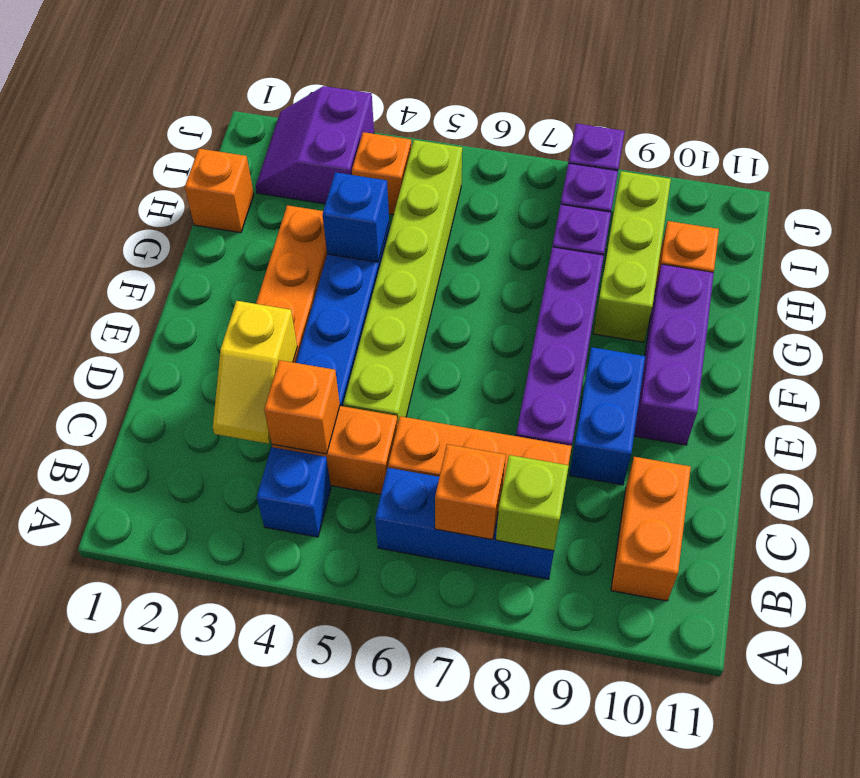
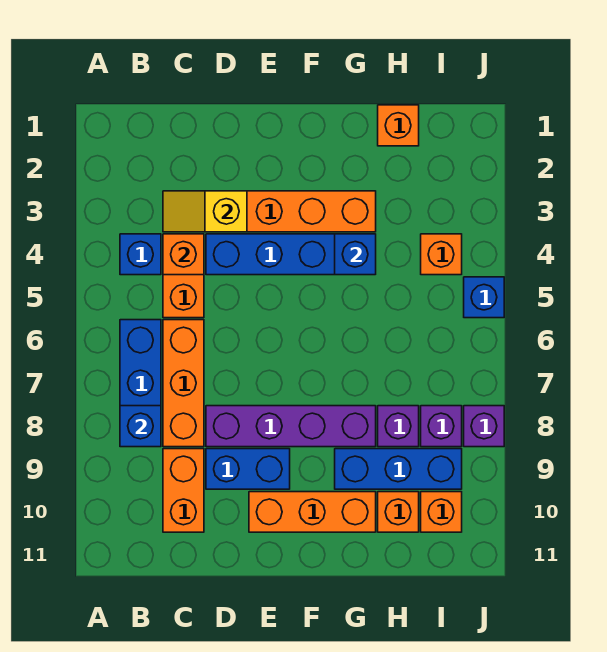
orange 1x1 brick [435,444,506,540] -> orange 1x1 brick moved to [421,492,462,532]
lime 1x1 brick [496,455,569,551] -> blue 1x1 brick [120,406,161,447]
orange 1x2 brick [611,457,691,601] -> orange 1x2 brick turned to [163,449,204,532]
lime 1x6 brick [343,140,462,423] -> none
purple 1x3 brick [634,264,714,445] -> orange 1x3 brick [249,492,376,532]
lime 1x3 brick [593,171,671,342] -> blue 1x3 brick [335,449,462,489]
purple 2x2 slope [256,86,374,204] -> none
none -> blue 1x1 brick [464,277,504,318]

